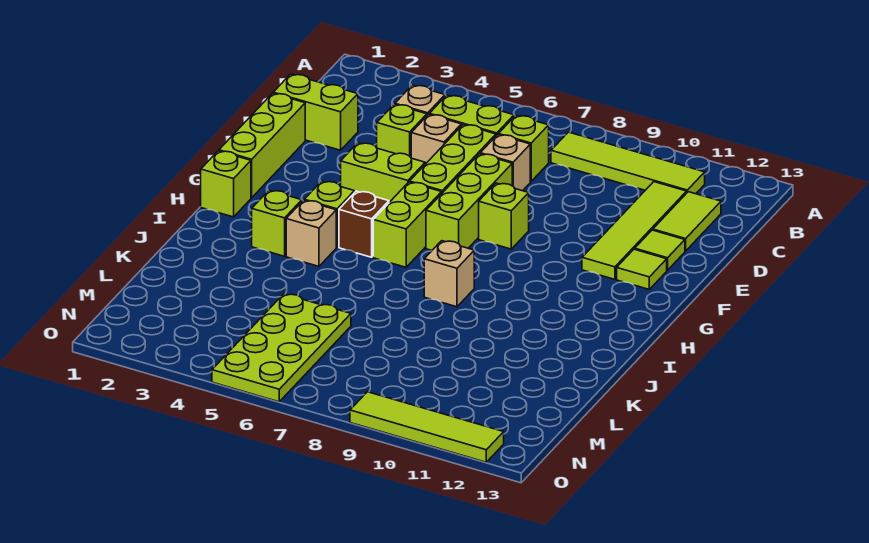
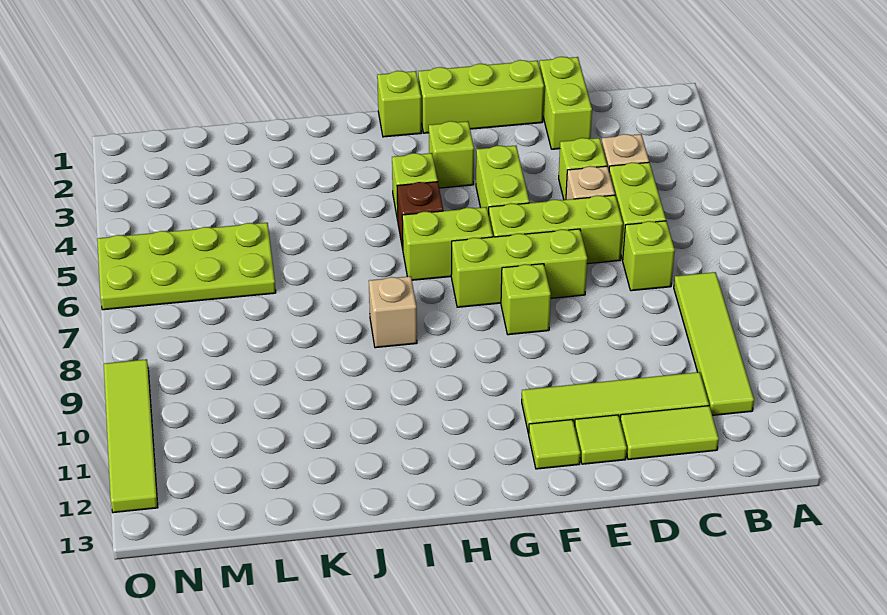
tan 1x1 brick [480,135,530,191] -> none
lime 1x1 brick [252,190,302,256] -> lime 1x1 brick moved to [429,121,474,188]
tan 1x1 brick [286,200,336,266] -> none

